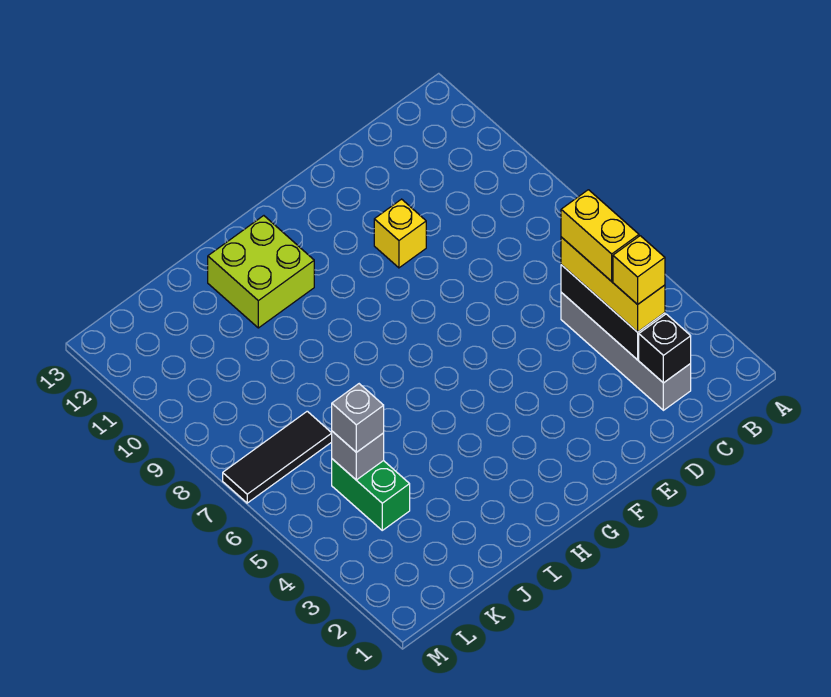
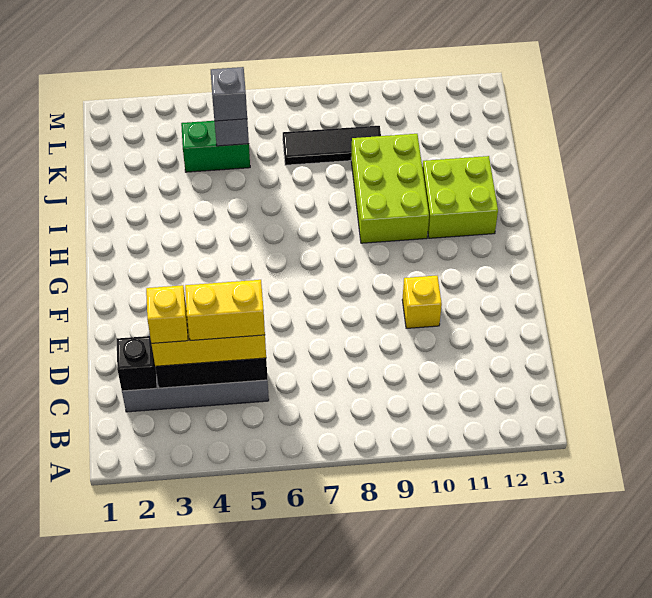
none -> lime 2x3 brick [351,134,429,243]
black 1x3 tile [223,411,332,503] -> black 1x3 tile turned to [283,126,381,165]

